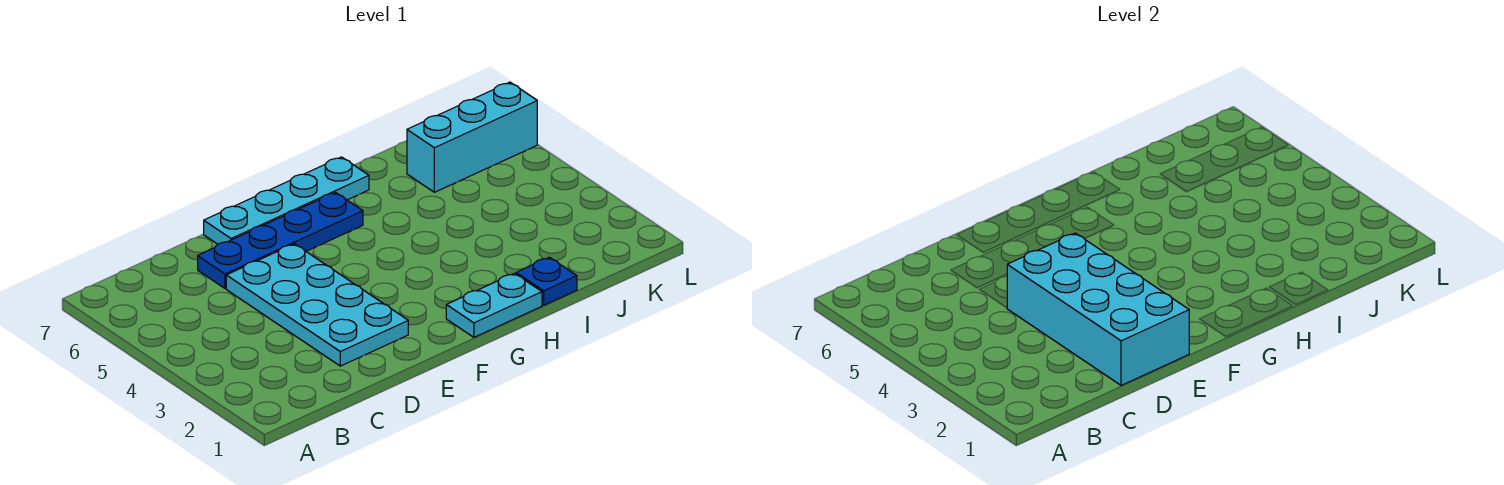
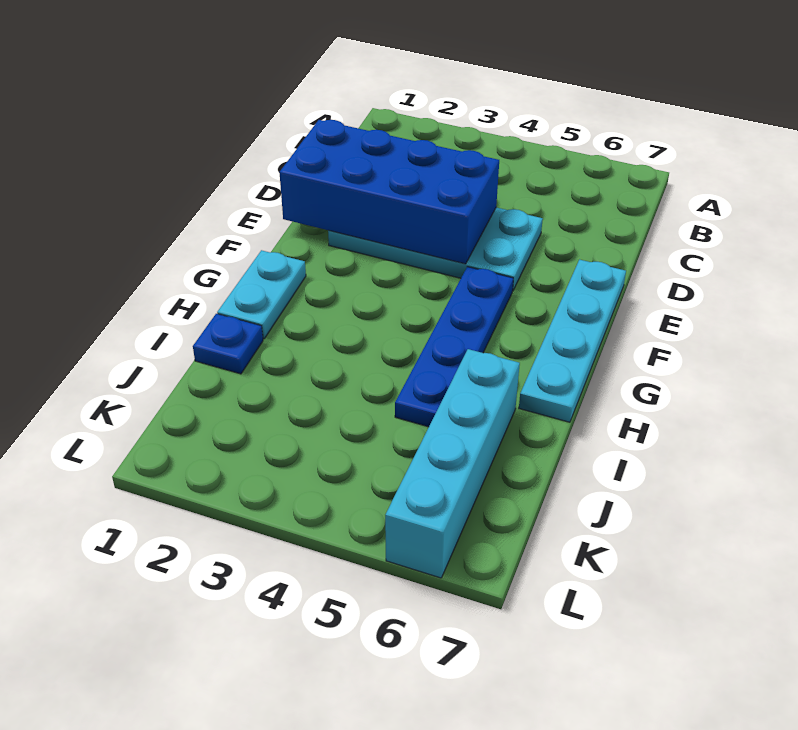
cyan 2x4 brick [1007,233,1189,385] -> blue 2x4 brick [279,120,499,264]
blue 1x4 plate [198,192,363,288] -> blue 1x4 plate moved to [395,267,513,427]
cyan 1x3 brick [407,82,537,192] -> cyan 1x4 brick [385,349,520,578]

